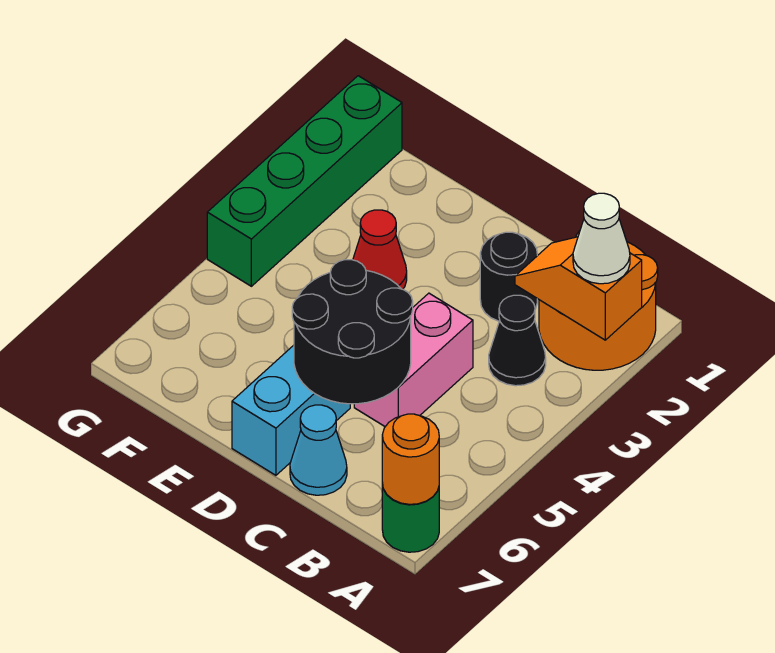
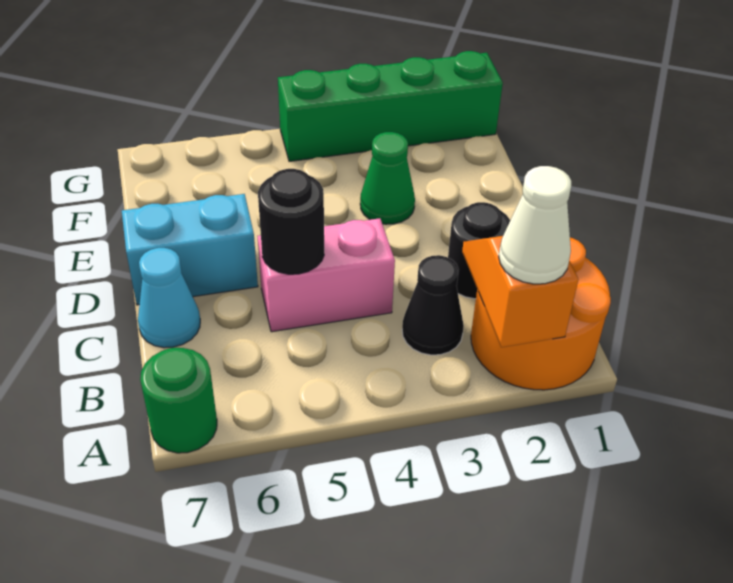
orange 1x1 round brick [382,414,439,504] -> none
black 2x2 round brick [292,260,413,404] -> black 1x1 round brick [258,169,324,274]
red 1x1 cone [353,210,407,289] -> green 1x1 cone [360,132,415,224]

